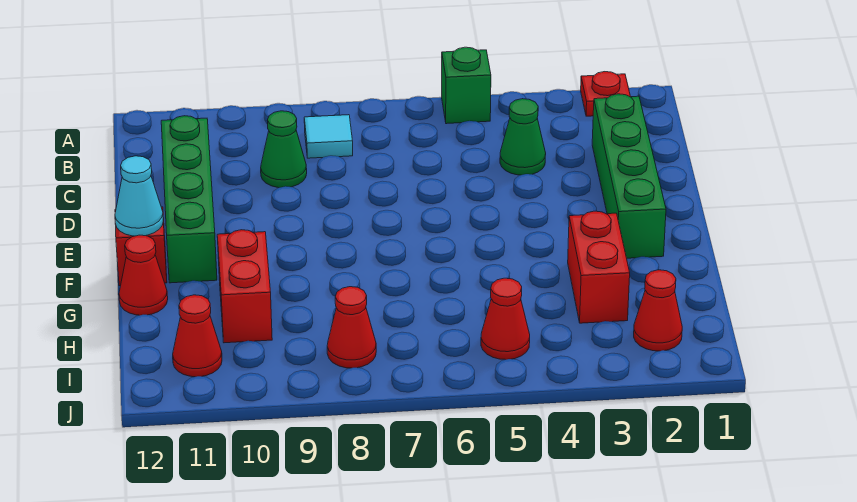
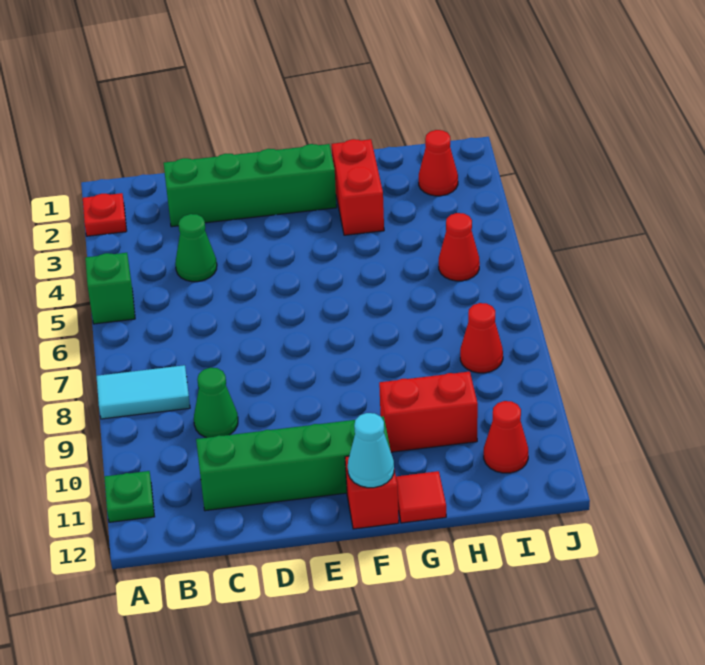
none -> green 1x1 plate [104,471,154,522]
cyan 1x1 tile [304,115,353,158] -> cyan 1x2 tile [97,365,190,419]
red 1x2 brick [568,211,630,323] -> red 1x2 brick turned to [332,139,384,235]
red 1x1 cone [119,235,168,315] -> red 1x1 tile [396,471,446,523]

